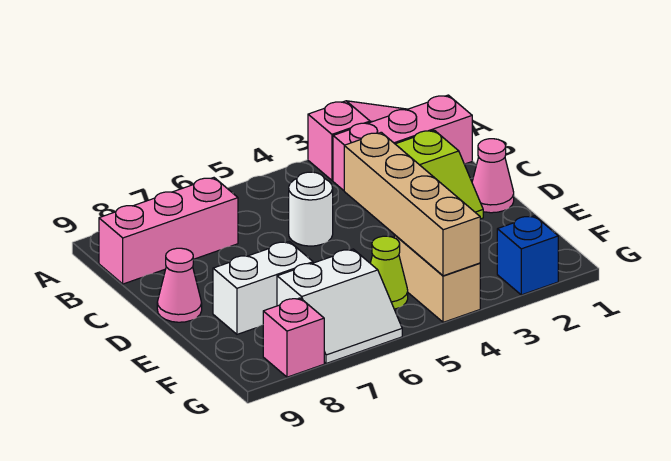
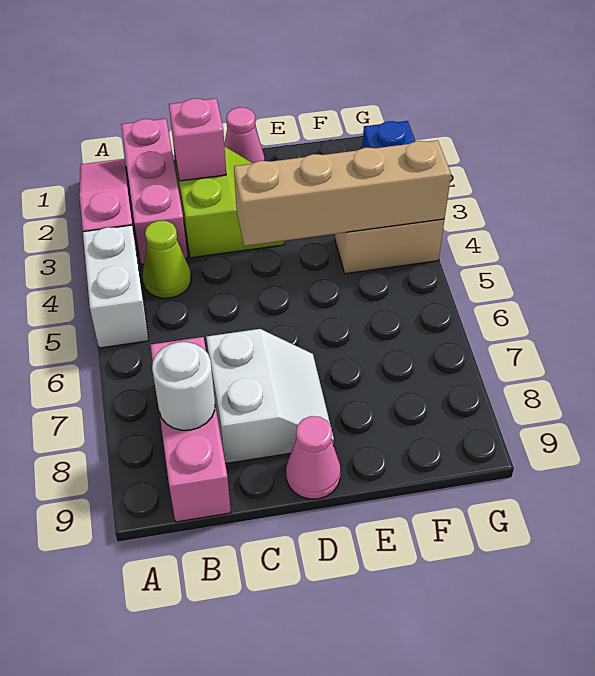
white 1x1 round brick [289,172,333,246] -> white 1x1 round brick moved to [152,342,215,430]
white 1x2 brick [213,242,313,334] -> white 1x2 brick moved to [83,225,149,348]
lime 1x1 cone [370,236,408,309] -> lime 1x1 cone moved to [143,221,191,298]
white 2x2 slope [277,249,402,363] -> white 2x2 slope moved to [206,329,334,464]
pink 1x1 brick [263,298,324,377] -> pink 1x1 brick moved to [169,98,226,181]

